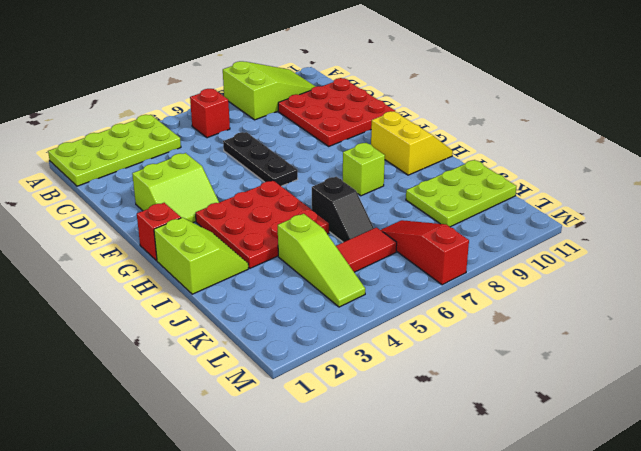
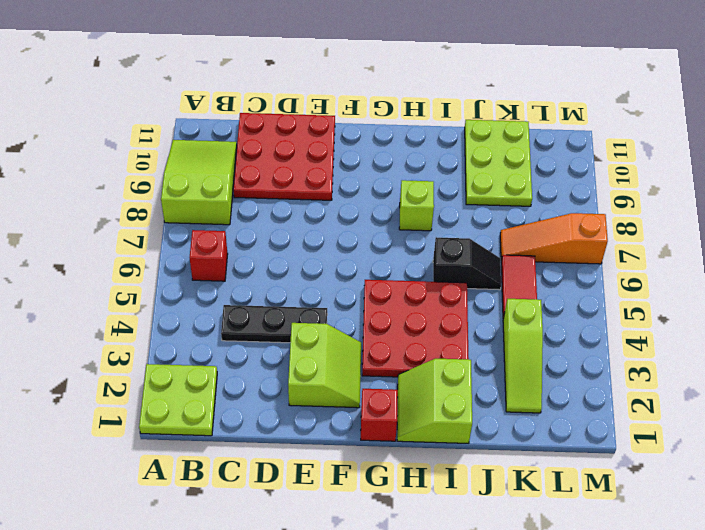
lime 2x4 plate [48,115,181,186] -> lime 2x2 plate [139,364,217,436]
black 1x3 plate [223,132,298,186] -> black 1x3 plate moved to [221,305,327,343]
yellow 2x2 slope [371,111,453,175] -> none
lime 2x2 slope [154,218,248,294] -> lime 2x2 slope turned to [397,359,472,443]
lime 1x3 slope [278,214,365,307] -> lime 1x3 slope turned to [503,299,543,413]
red 1x3 slope [381,220,469,285] -> orange 1x3 slope [500,213,608,264]

